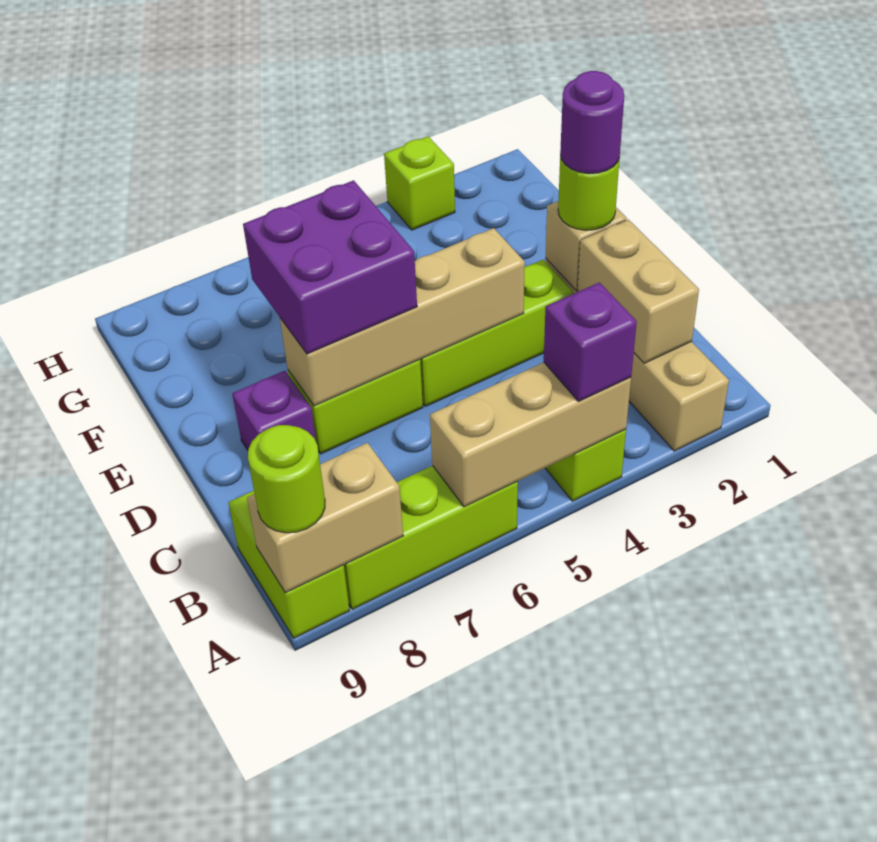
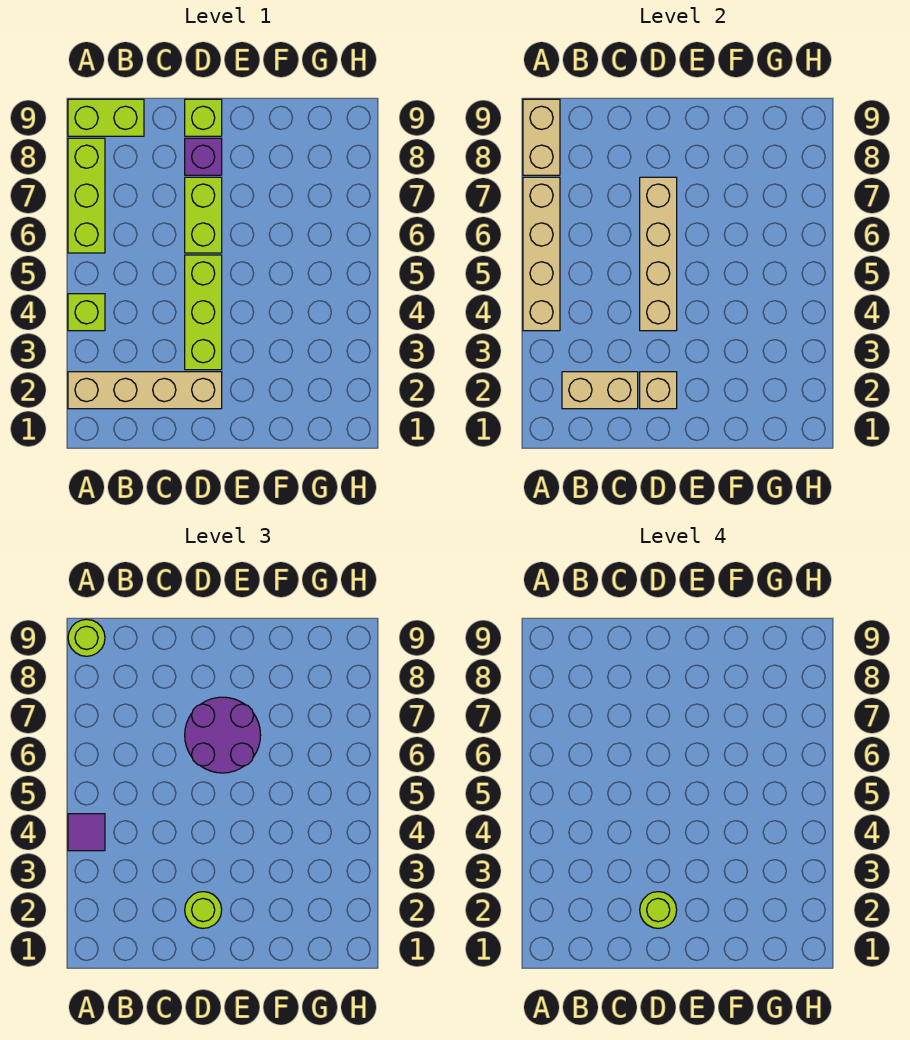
tan 1x3 brick [430,363,631,507] -> tan 1x4 brick [523,177,560,331]
purple 1x1 brick [544,283,637,401] -> purple 1x1 tile [68,814,105,851]
purple 1x1 round brick [560,71,624,173] -> lime 1x1 round brick [640,892,677,928]
purple 2x2 brick [243,180,417,354] -> purple 2x2 round brick [185,697,261,773]
lime 1x1 brick [384,136,455,230] -> lime 1x1 brick moved to [185,99,222,136]

